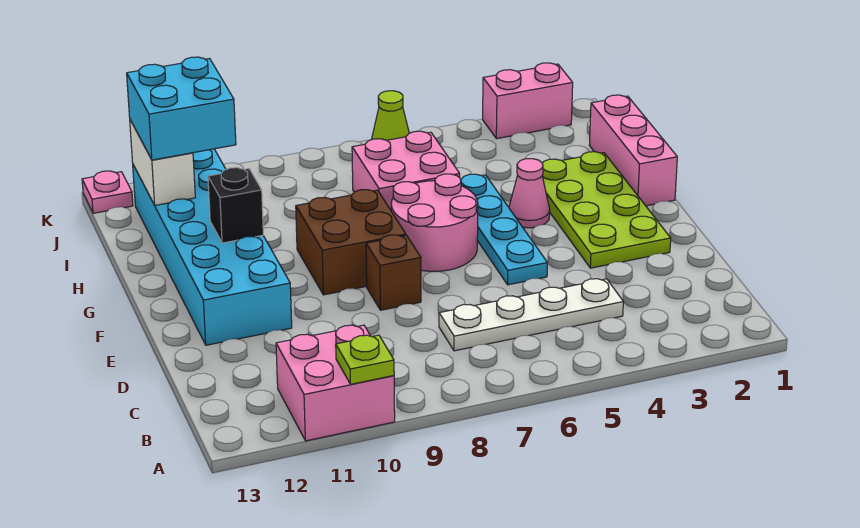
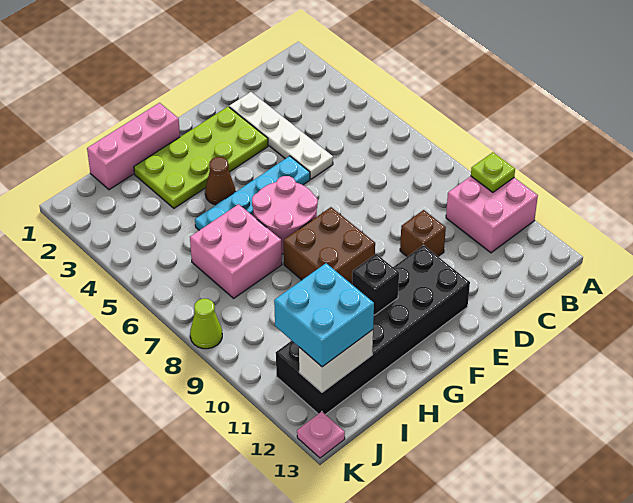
white 1x4 plate [439,279,623,351] -> white 1x4 plate moved to [229,92,333,179]
brown 1x1 brick [366,235,421,310] -> brown 1x1 brick moved to [400,210,446,257]
cyan 2x6 brick [133,149,292,345] -> black 2x6 brick [276,245,470,415]
pink 1x1 cone [509,159,550,228] -> brown 1x1 cone [205,157,236,205]
pink 1x2 brick [483,63,573,139] -> none
lime 1x1 cone [371,91,409,140] -> lime 1x1 cone moved to [190,299,222,349]

